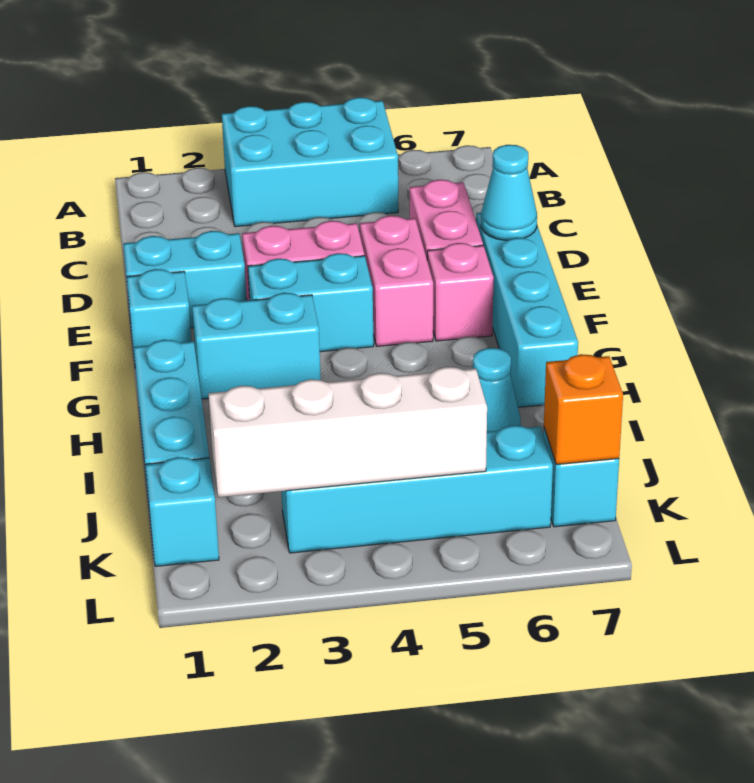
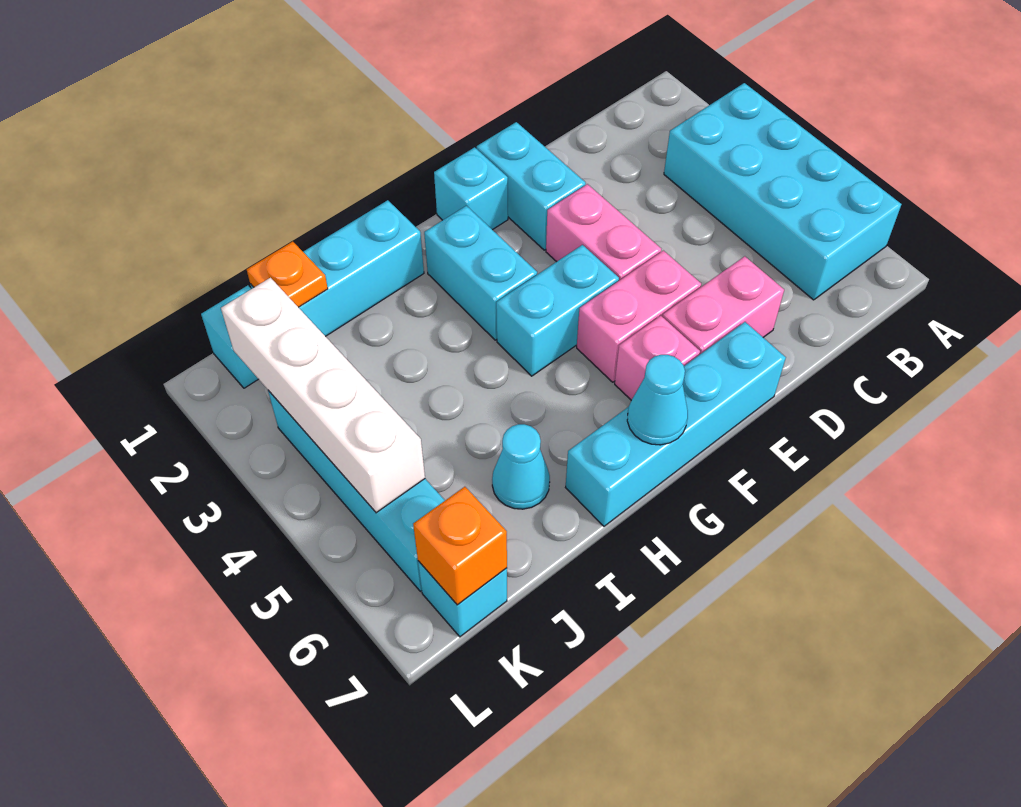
cyan 2x3 brick [222,97,398,227] -> cyan 2x4 brick [664,83,901,300]
cyan 1x1 cone [481,145,537,240] -> cyan 1x1 cone moved to [627,355,688,445]
cyan 1x2 brick [248,253,374,352] -> cyan 1x2 brick turned to [496,245,619,376]
none -> orange 1x1 plate [247,241,328,307]

